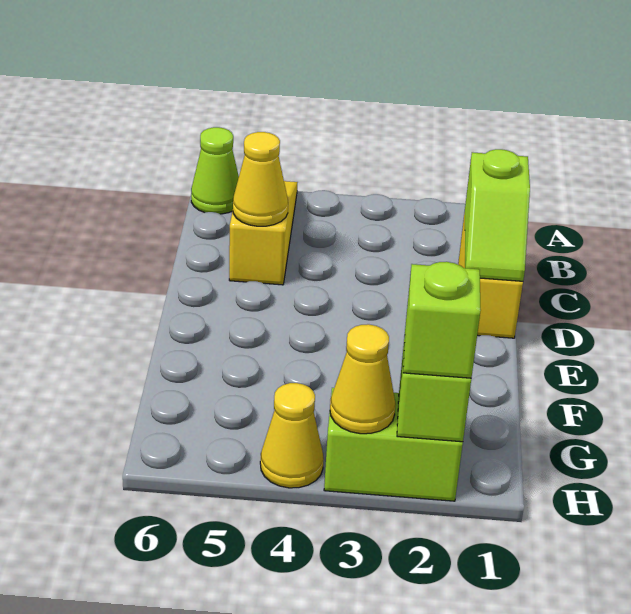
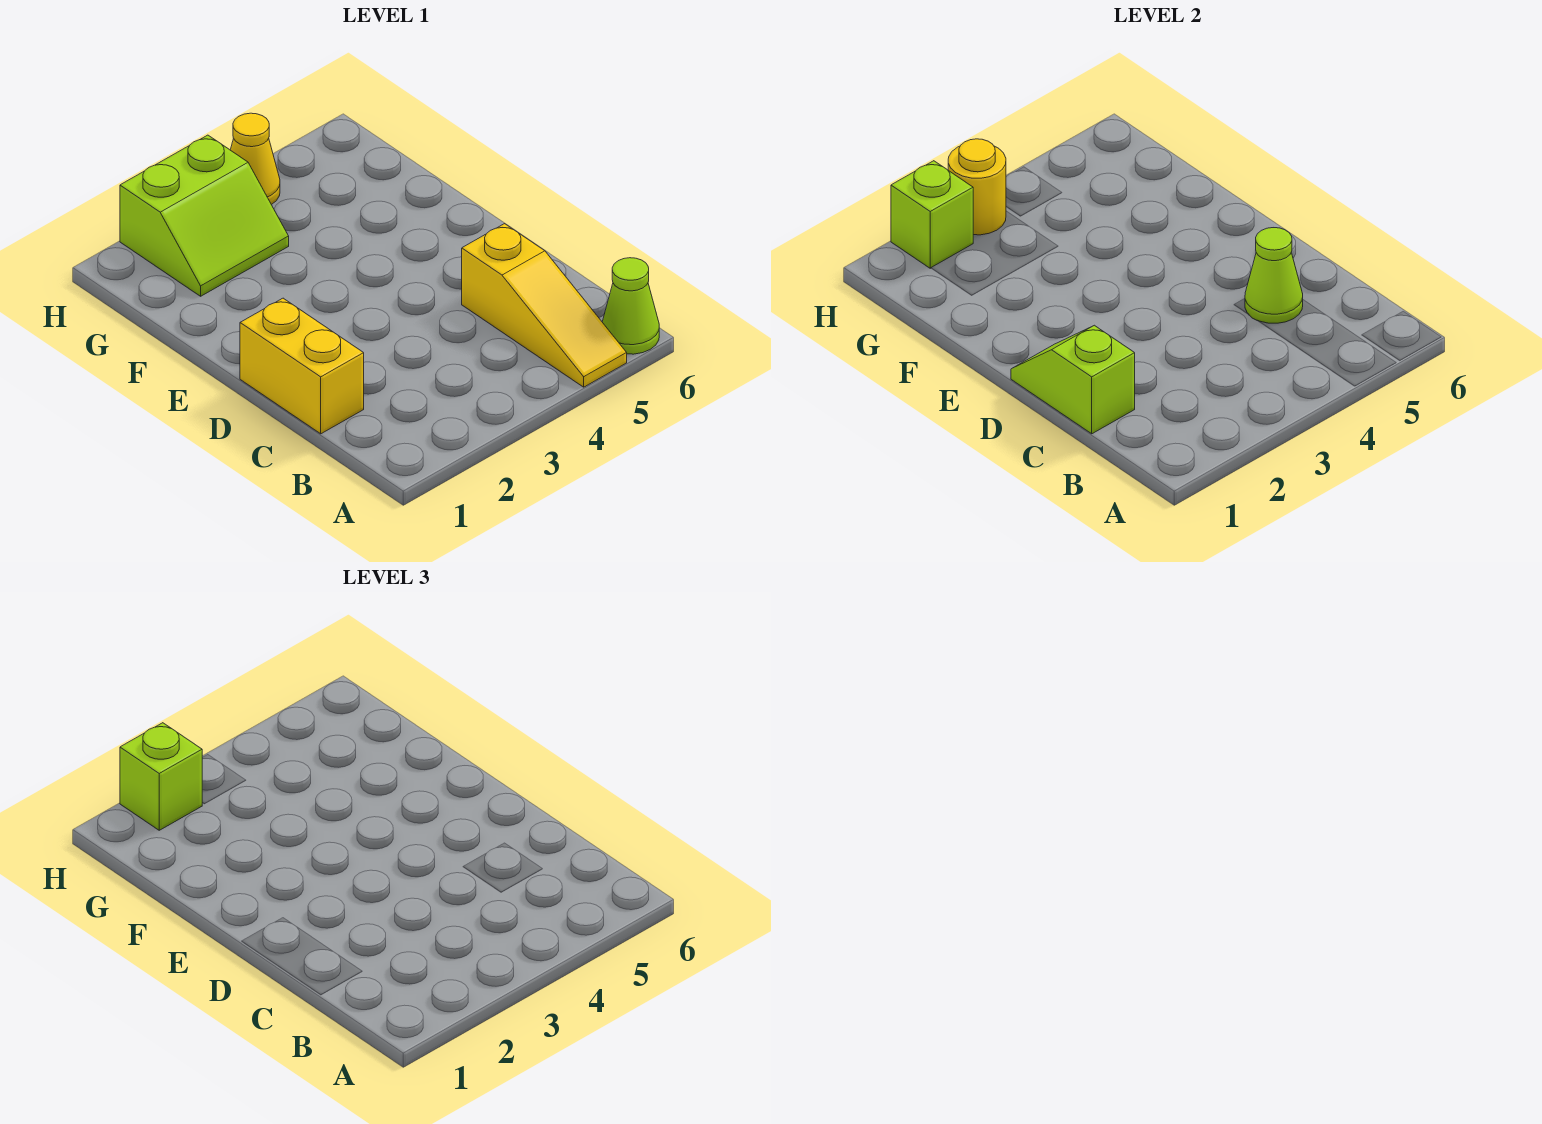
yellow 1x1 cone [233,132,288,226] -> lime 1x1 cone [1245,228,1303,323]
yellow 1x1 cone [330,324,396,434] -> yellow 1x1 round brick [948,139,1006,235]

